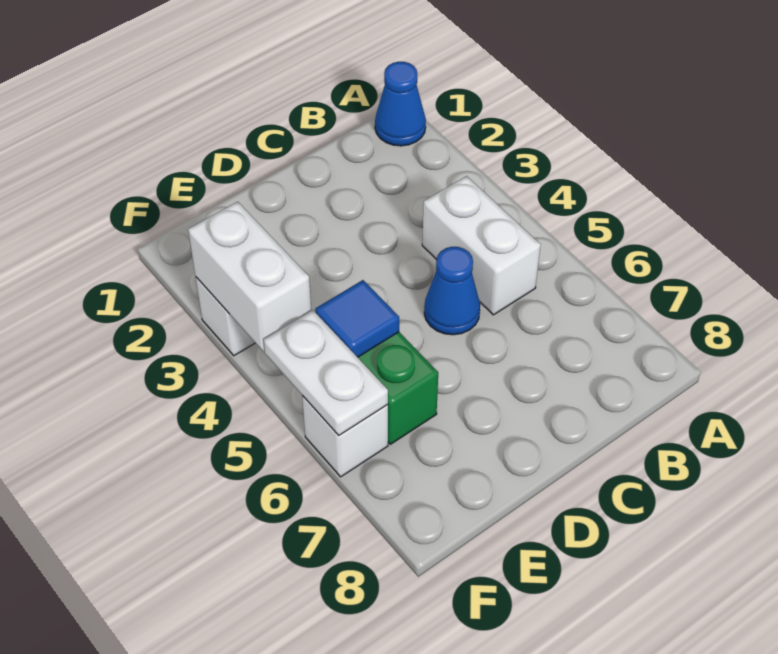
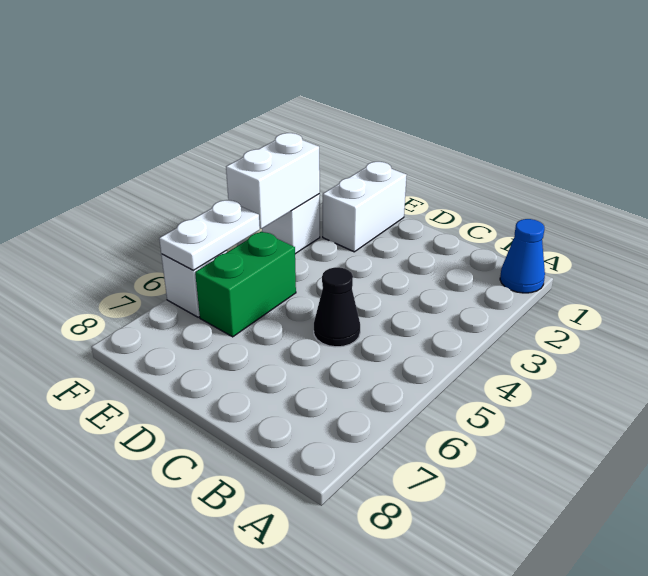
white 1x2 brick [422,176,541,315] -> white 1x2 brick moved to [323,162,407,252]
blue 1x1 cone [424,247,480,335] -> black 1x1 cone [314,267,360,347]
blue 1x1 tile [315,280,399,357] -> none

